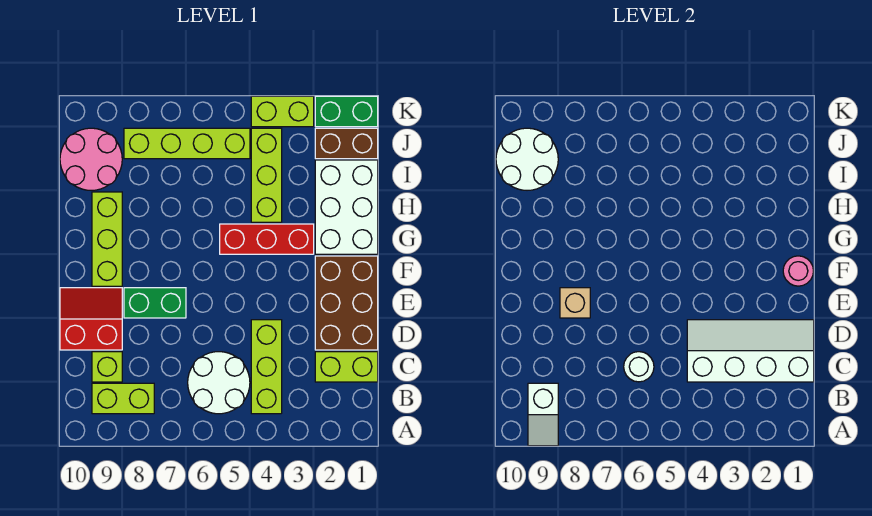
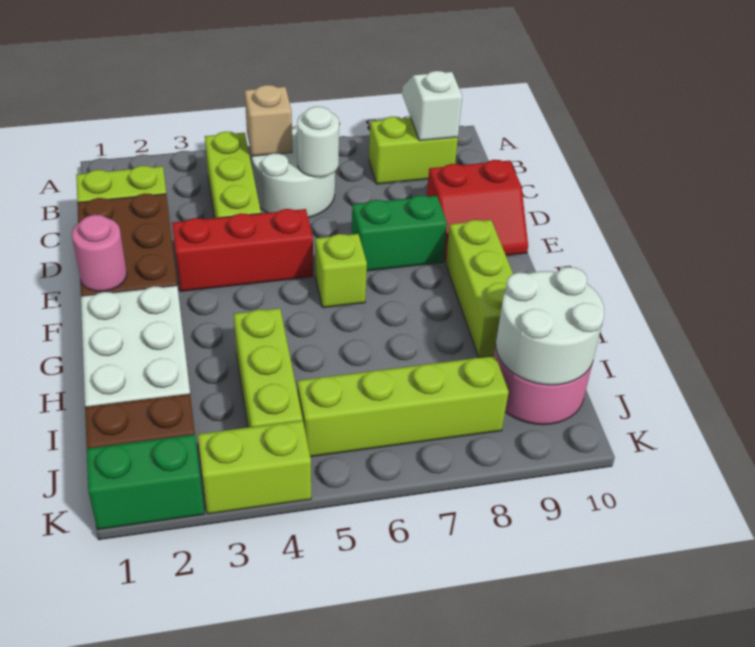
white 2x4 slope [687,320,814,382] -> none
lime 1x1 brick [92,352,122,382] -> lime 1x1 brick moved to [315,234,367,308]
tan 1x1 brick [560,288,590,318] -> tan 1x1 brick moved to [245,85,292,156]
red 1x3 brick [220,224,314,254] -> red 1x3 brick moved to [172,209,313,292]

